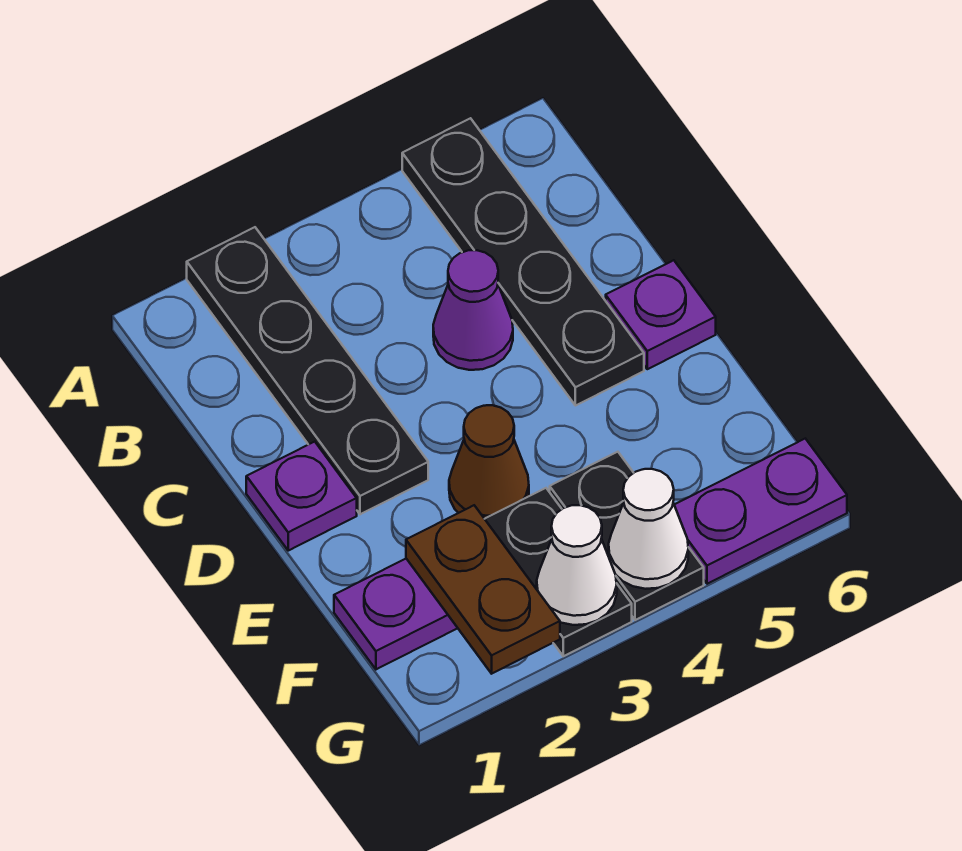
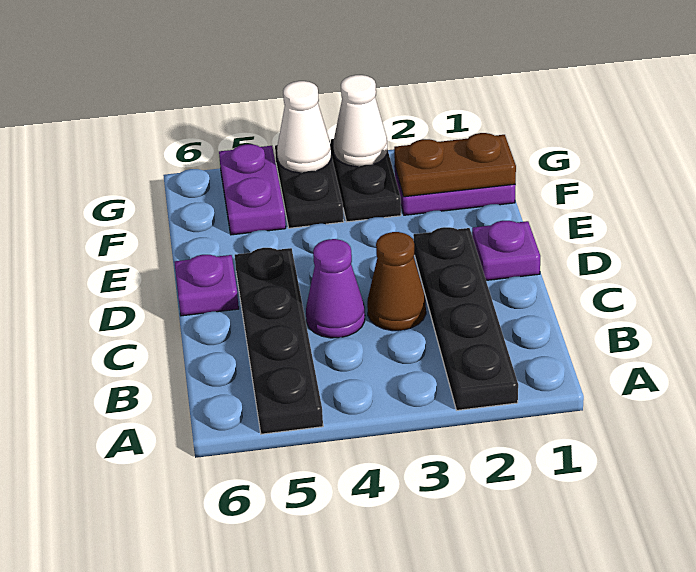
brown 1x1 cone [449,405,529,519] -> brown 1x1 cone moved to [367,232,426,331]
brown 1x2 plate [406,505,560,674] -> brown 1x2 plate turned to [394,133,516,197]
purple 1x2 plate [674,439,847,584] -> purple 1x2 plate turned to [219,144,286,235]

